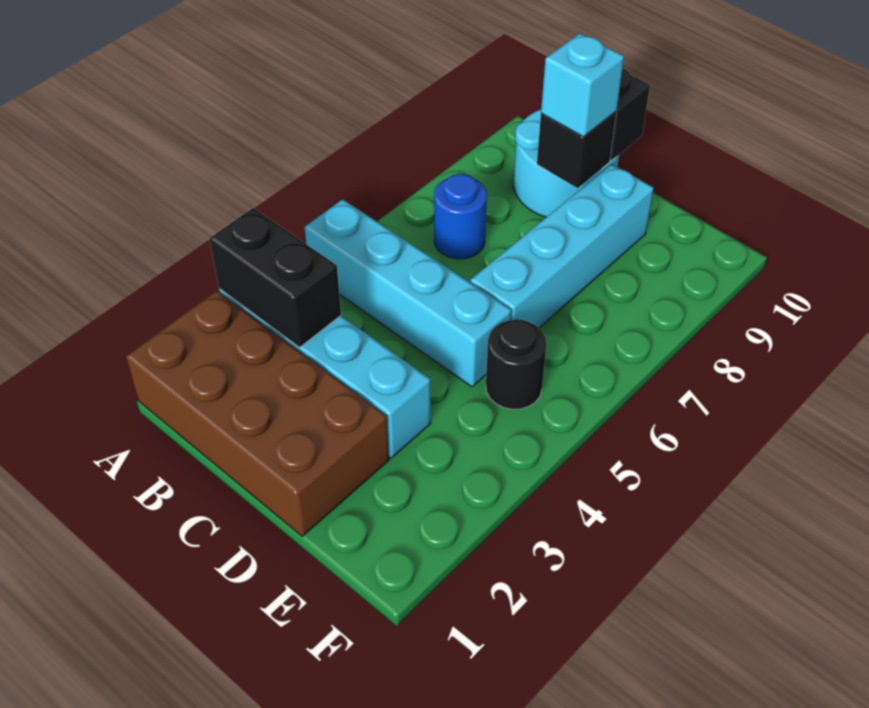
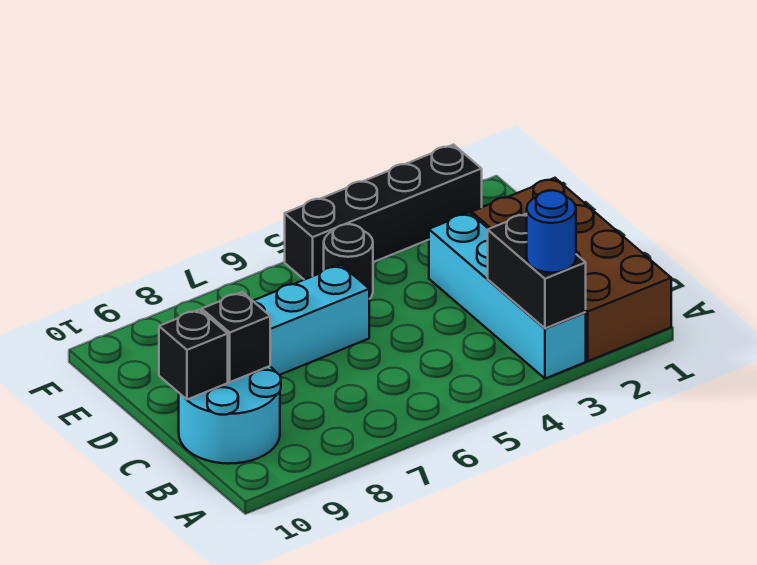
cyan 1x4 brick [305,199,511,387] -> none
blue 1x1 round brick [434,174,487,259] -> blue 1x1 round brick moved to [527,190,576,273]
cyan 1x1 brick [541,33,624,137] -> none
none -> black 1x4 brick [285,145,482,280]

